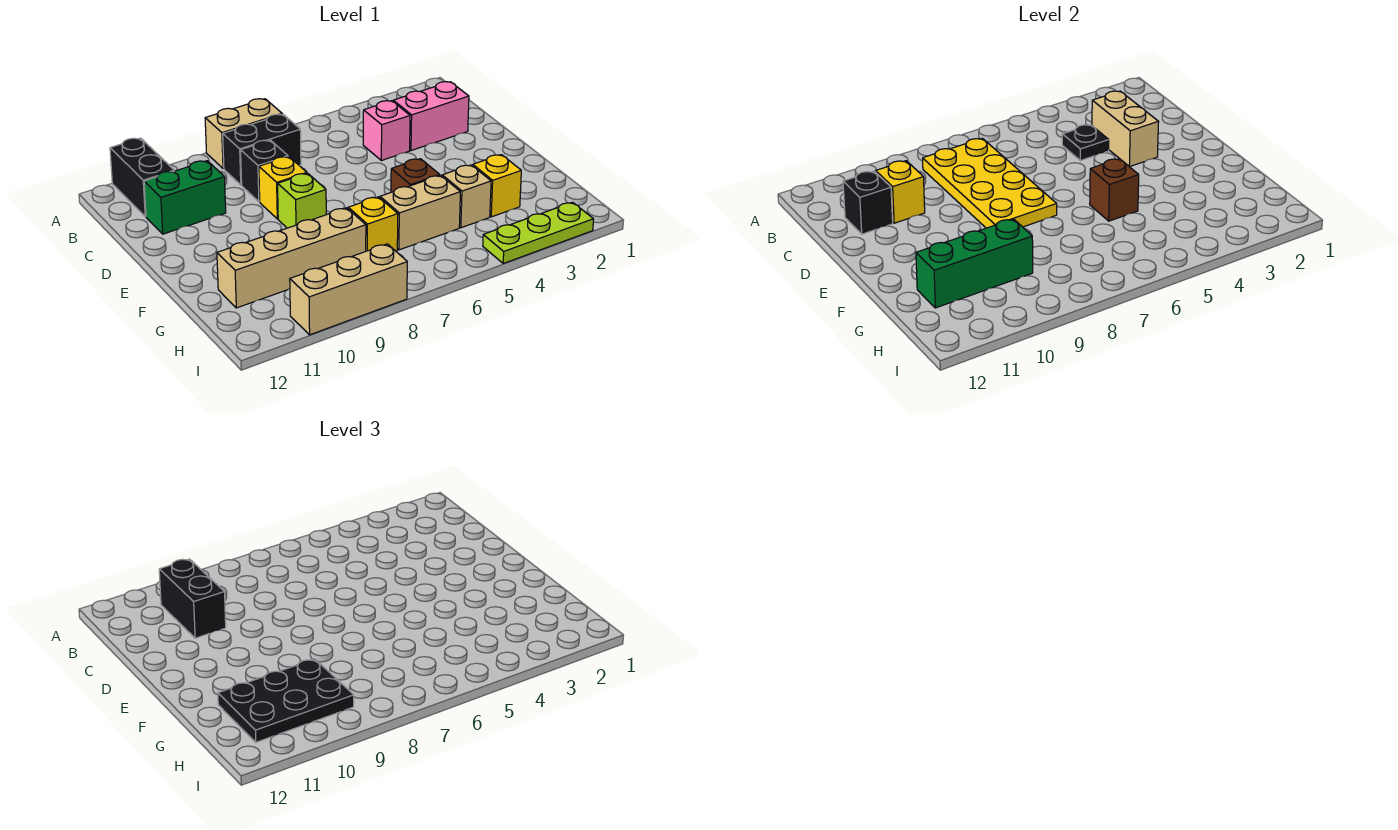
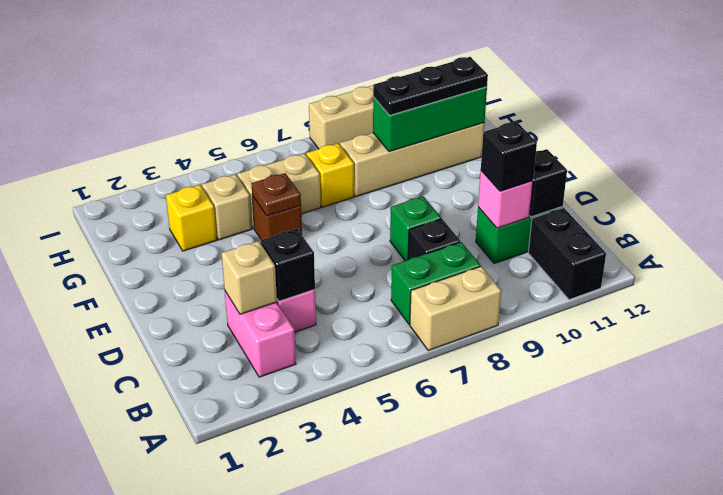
black 1x2 brick [223,114,301,185] -> green 1x2 brick [391,242,481,324]
yellow 2x4 plate [923,138,1057,228] -> none
black 1x2 brick [159,559,226,638] -> black 1x1 brick [481,122,537,191]
pink 1x2 brick [393,82,469,151] -> pink 1x2 brick turned to [225,291,296,377]
tan 1x2 brick [1092,91,1159,167] -> tan 1x1 brick [221,241,277,314]
black 1x1 plate [1062,125,1109,161] -> black 1x1 brick [261,229,315,301]
yellow 1x1 brick [876,161,925,223] -> pink 1x1 brick [478,171,533,228]
yellow 1x1 brick [259,157,307,219] -> green 1x1 brick [390,196,441,261]
lime 1x1 brick [278,173,326,228] -> none
brown 1x1 brick [1090,159,1139,221] -> brown 1x1 plate [252,173,301,216]
black 2x3 plate [218,659,354,742] -> black 1x3 plate [373,57,488,115]
lime 1x3 plate [483,202,594,263] -> none

